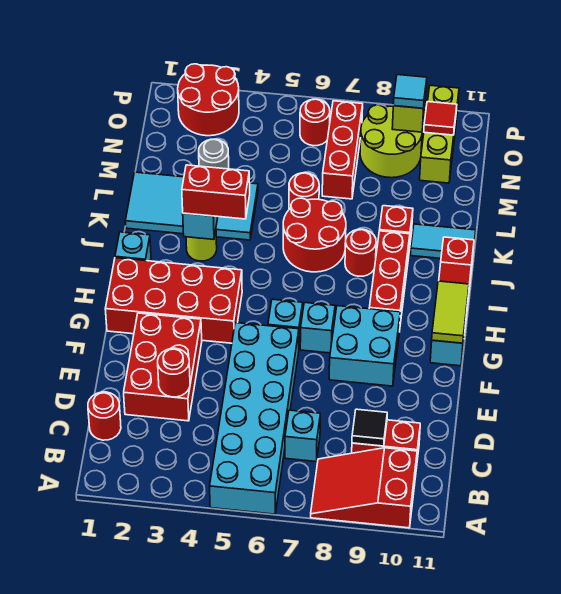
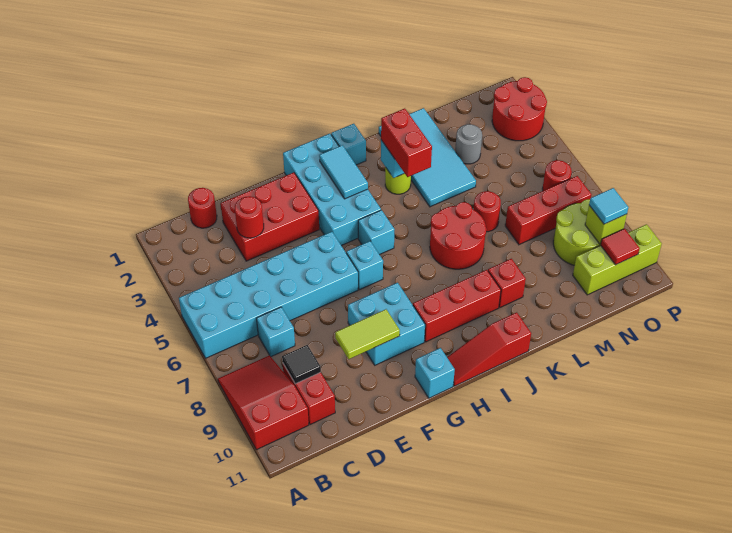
red 2x4 brick [105,258,242,343] -> cyan 2x4 brick [283,134,381,246]
cyan 1x1 brick [300,303,335,353] -> cyan 1x1 brick moved to [358,210,395,255]
lime 1x2 tile [432,281,469,343] -> lime 1x2 tile moved to [335,309,400,359]
red 1x1 round brick [345,229,376,276] -> none
cyan 1x2 tile [410,224,476,258] -> cyan 1x2 tile moved to [319,145,368,199]

